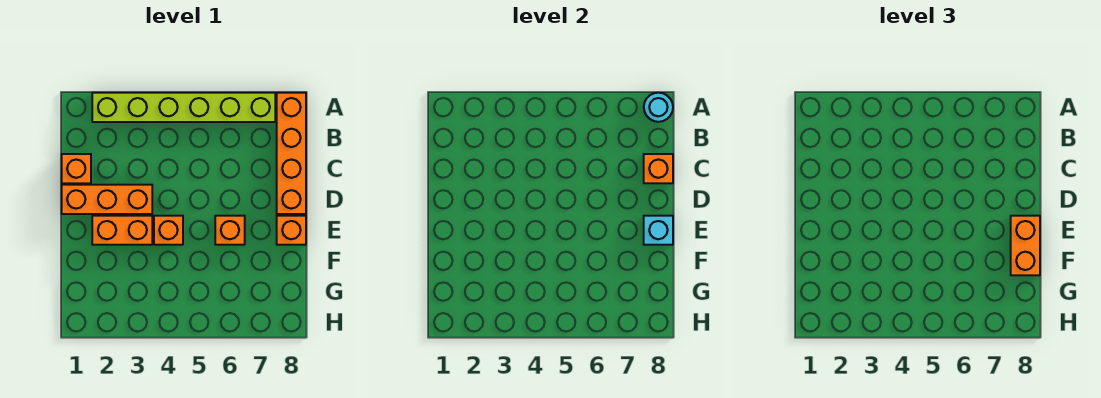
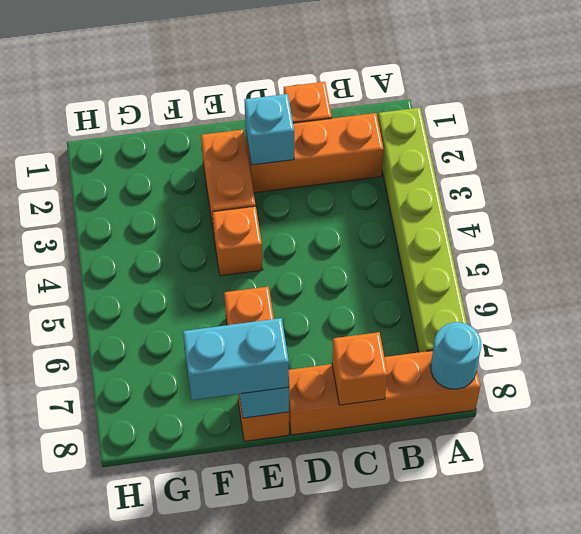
orange 1x3 brick [62,185,152,214] -> orange 1x3 brick turned to [246,113,384,193]
none -> cyan 1x1 brick [244,94,294,165]
orange 1x2 brick [1011,216,1040,275] -> cyan 1x2 brick [183,318,289,400]

